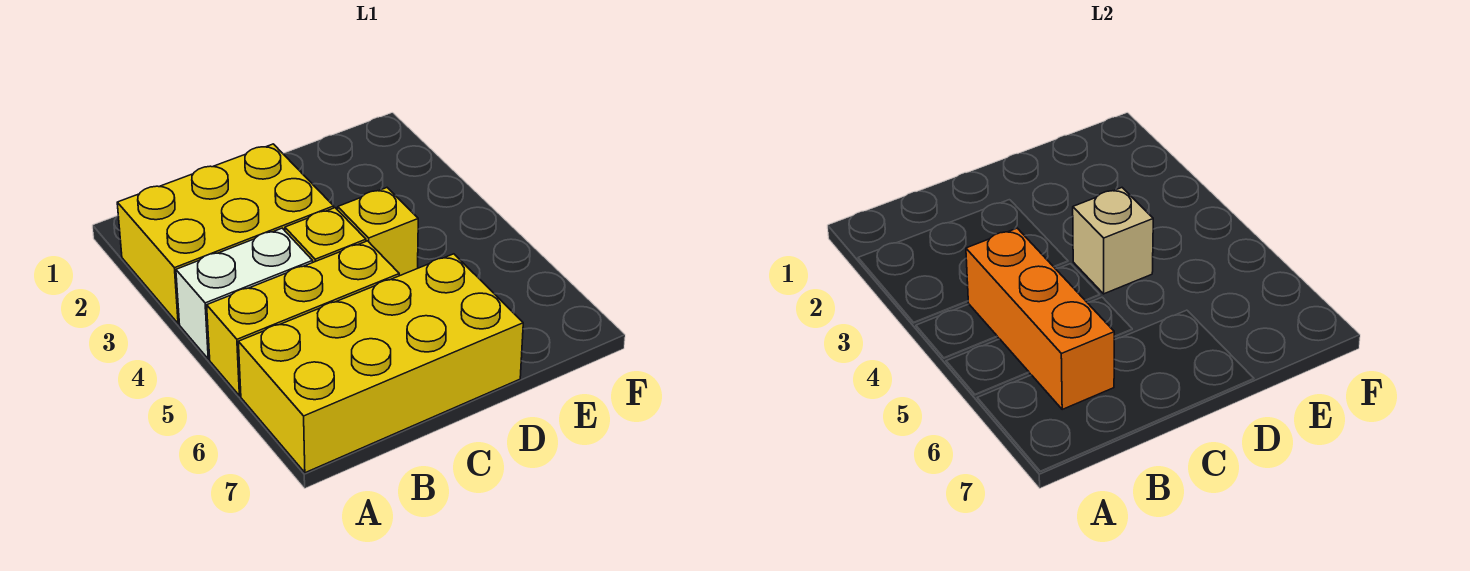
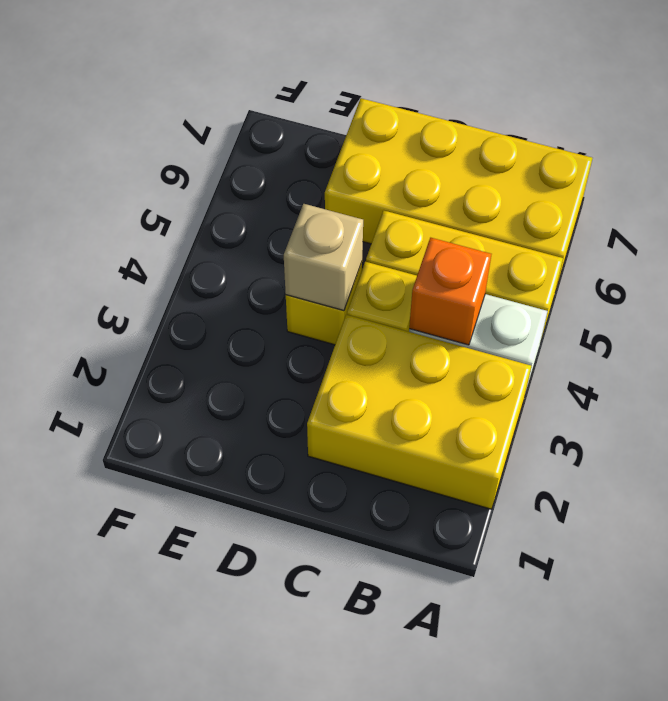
orange 1x3 brick [966,228,1114,409] -> orange 1x1 brick [409,238,491,345]

